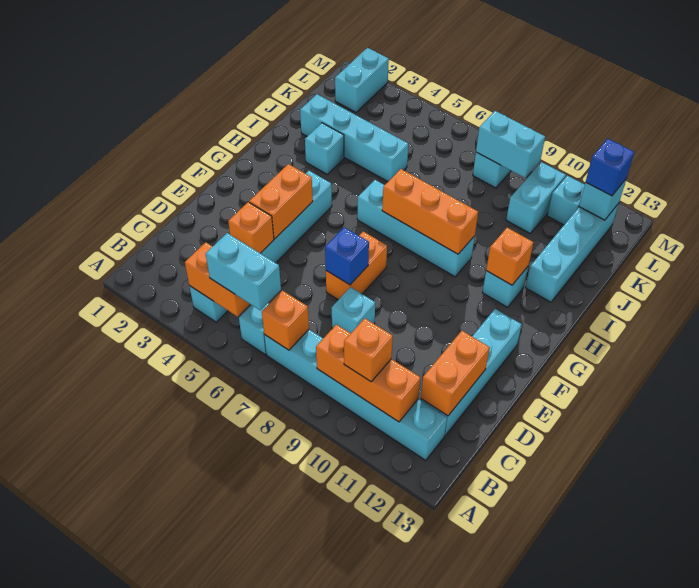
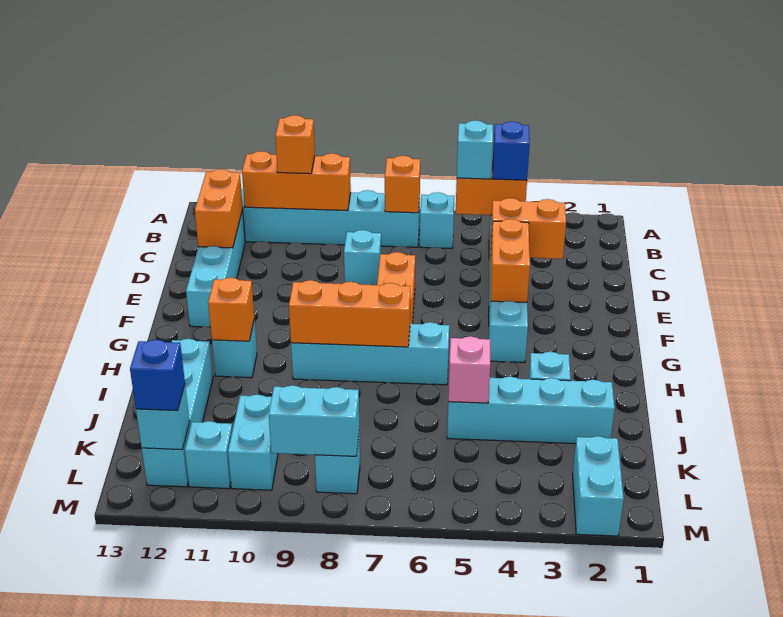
cyan 1x2 brick [206,233,281,310] -> cyan 1x1 brick [457,120,493,179]
orange 1x1 brick [228,202,274,253] -> orange 1x2 brick [491,198,566,259]
blue 1x1 brick [325,227,369,285] -> blue 1x1 brick moved to [493,122,530,180]
none -> pink 1x1 brick [448,336,490,403]

